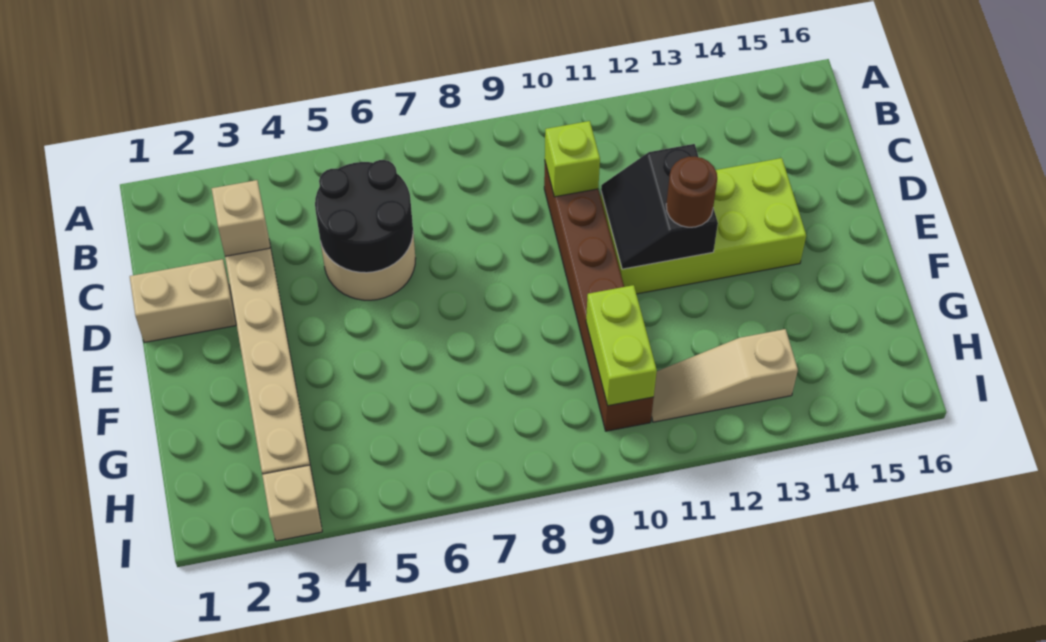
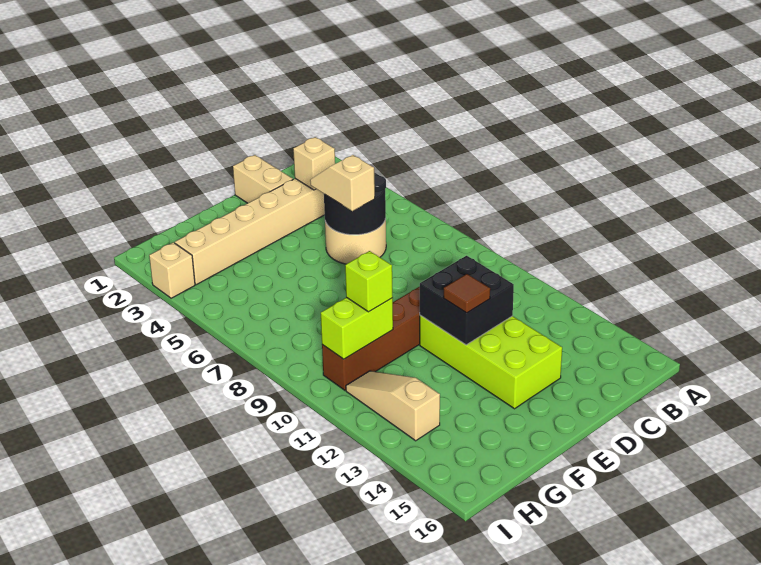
lime 1x1 brick [545,121,600,197] -> lime 1x1 brick moved to [345,251,393,312]
none -> tan 1x2 slope [310,155,375,211]
black 2x2 slope [601,144,718,269] -> black 2x2 brick [420,256,514,345]
brown 1x1 round brick [666,156,717,227] -> brown 1x1 tile [444,274,490,313]

